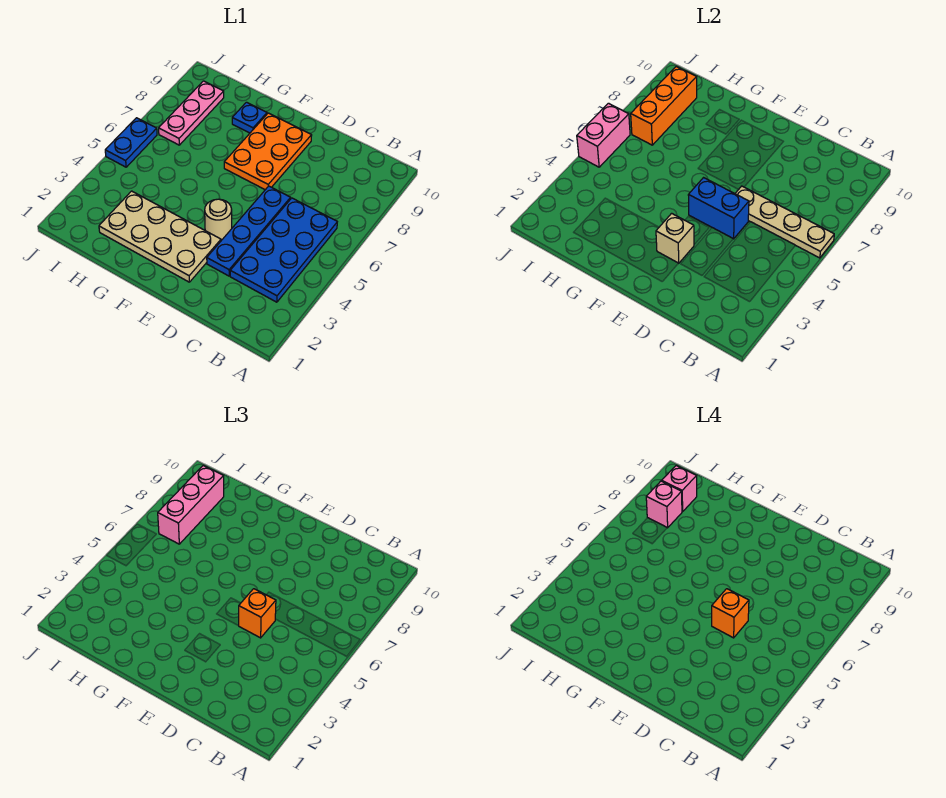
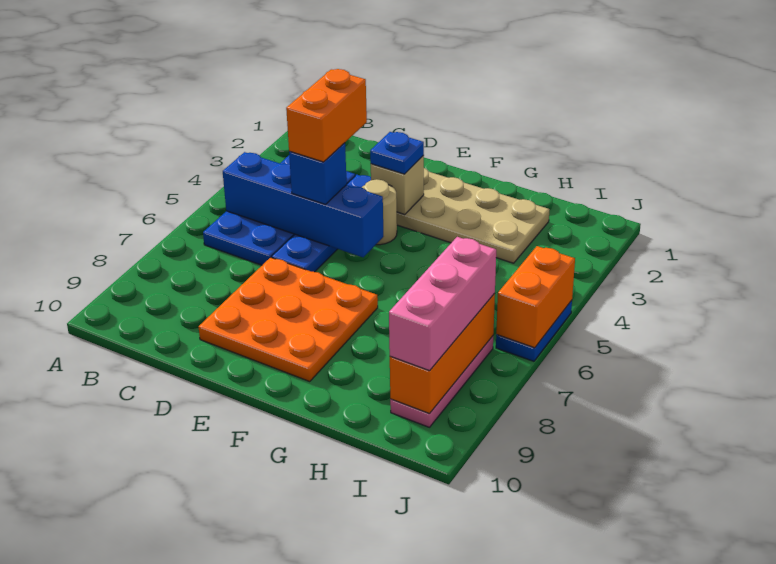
tan 1x4 plate [735,186,834,258] -> none
blue 1x2 brick [688,178,749,239] -> blue 1x4 brick [223,152,383,257]
orange 1x1 brick [239,589,276,638] -> blue 1x1 brick [289,143,347,204]
orange 1x1 brick [712,589,749,638] -> orange 1x2 brick [286,69,367,162]
orange 2x3 plate [224,113,312,190] -> orange 3x3 plate [199,257,378,382]
blue 1x1 plate [232,102,267,133] -> blue 1x1 plate moved to [370,132,424,174]
pink 1x1 brick [646,481,682,528] -> none
pink 1x1 brick [662,466,697,512] -> none
pink 1x2 brick [577,103,630,167] -> orange 1x2 brick [496,246,575,348]

